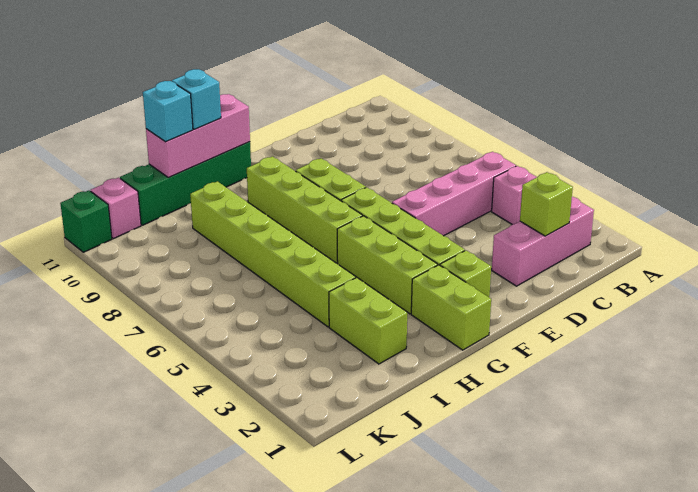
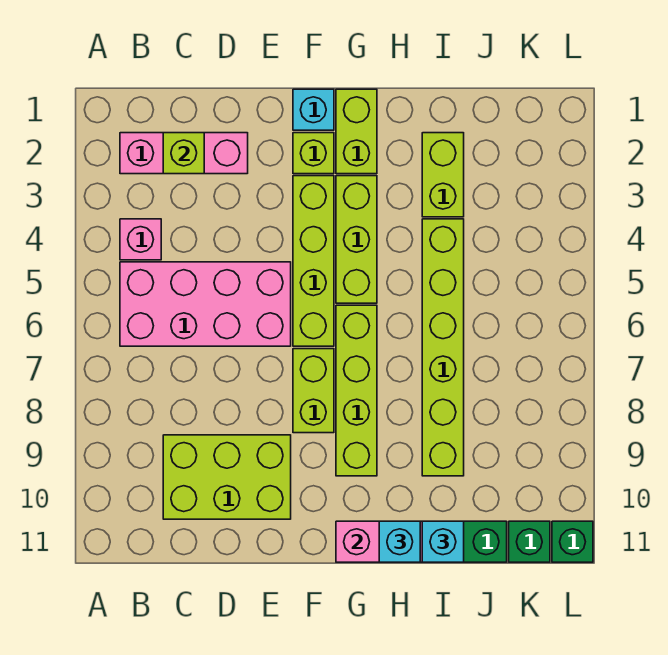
pink 1x4 brick [392,152,516,236] -> pink 2x4 brick [120,262,291,346]
none -> lime 2x3 brick [163,435,291,519]
none -> cyan 1x1 brick [293,89,334,130]
pink 1x1 brick [91,178,141,239] -> green 1x1 brick [509,521,550,562]

